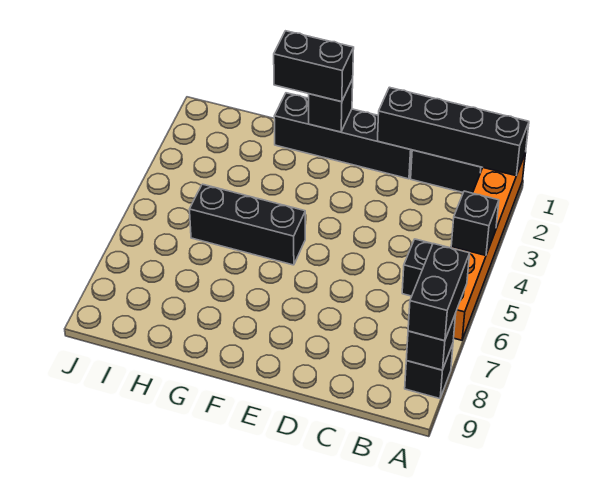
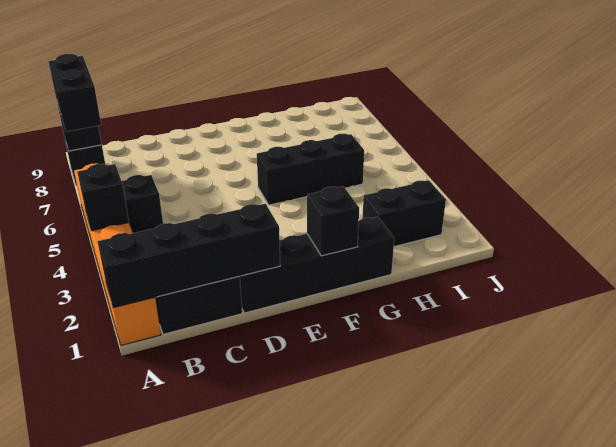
black 1x2 brick [274,31,354,102] -> black 1x2 brick moved to [362,180,446,247]

